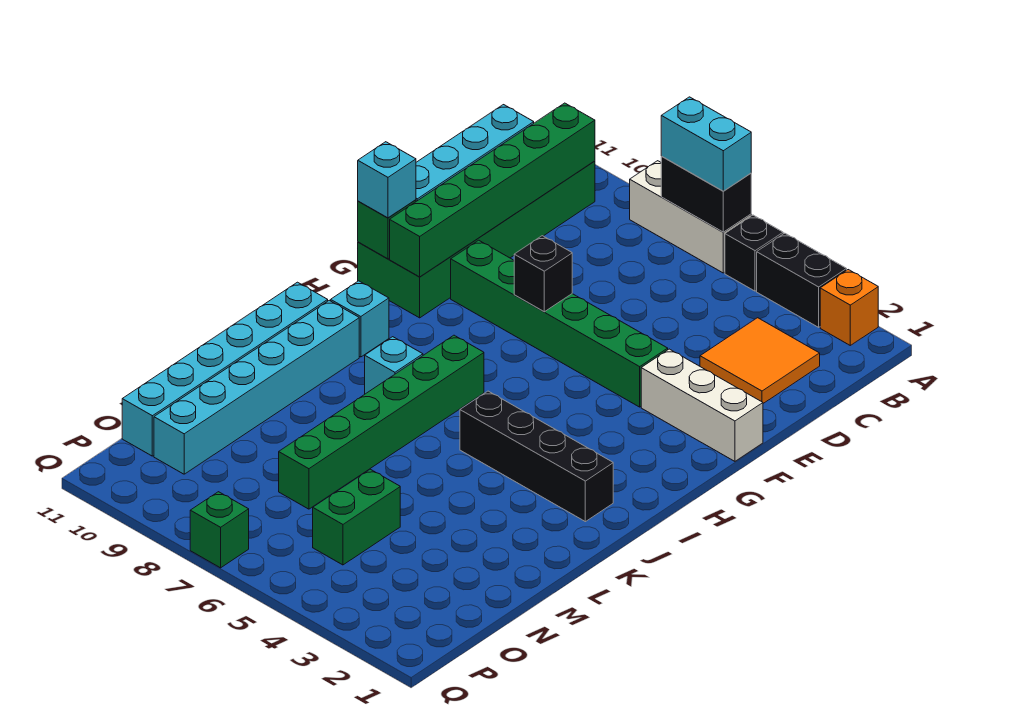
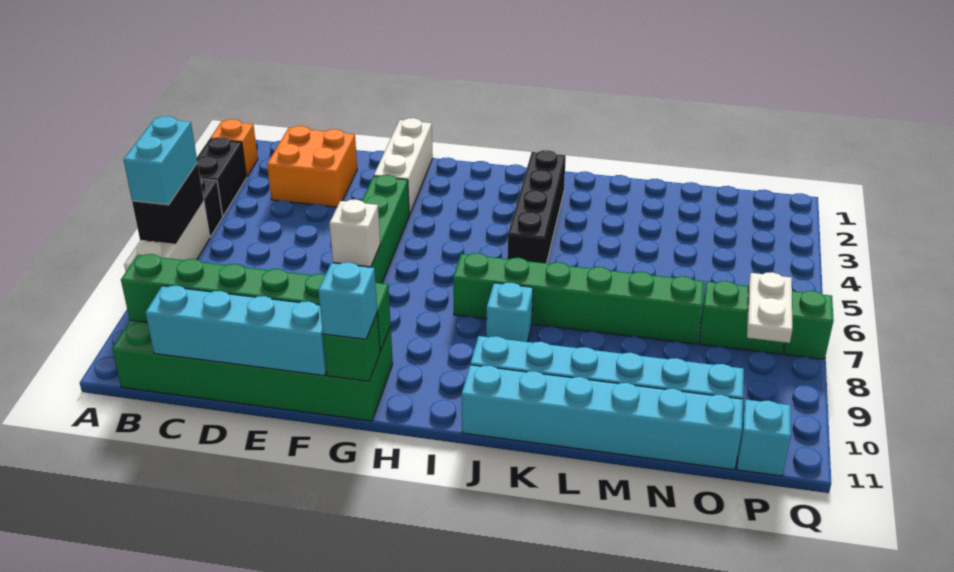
orange 2x2 tile [700,318,820,403] -> orange 2x2 brick [267,126,357,207]
black 1x1 brick [514,236,572,312] -> white 1x1 brick [330,200,380,267]
cyan 1x1 brick [331,281,389,357] -> cyan 1x1 brick moved to [737,399,791,476]
green 1x2 brick [313,469,400,565] -> green 1x2 brick moved to [699,281,784,354]
none -> white 1x2 plate [747,272,792,343]

